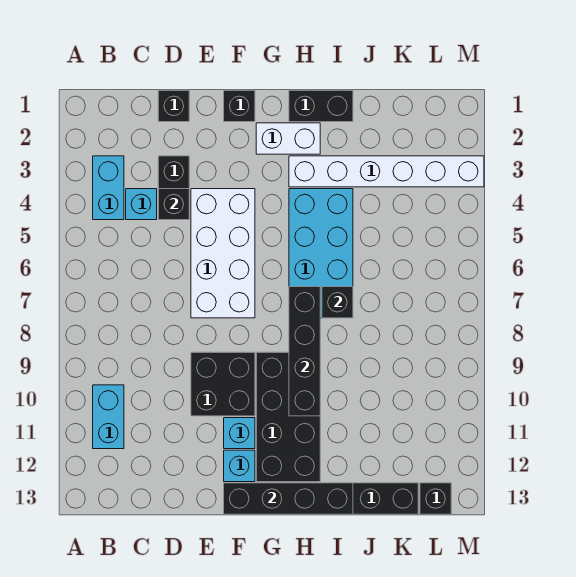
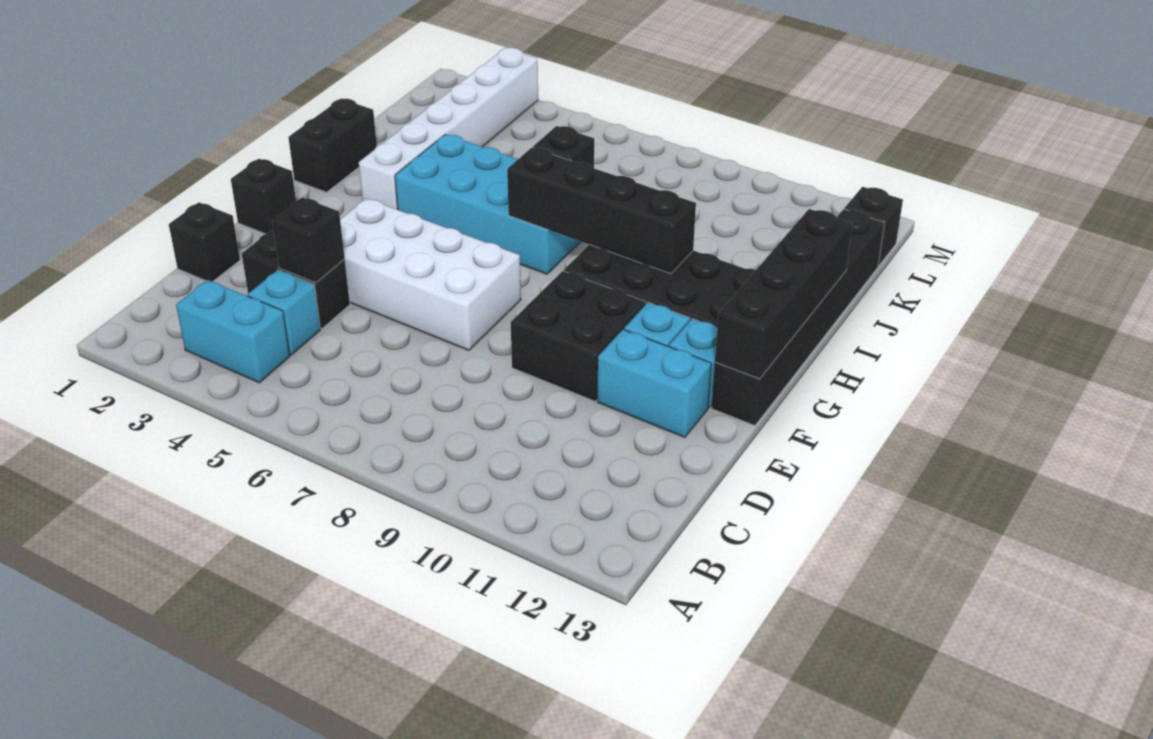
cyan 1x2 brick [93,385,124,449] -> cyan 1x2 brick moved to [597,330,711,437]
white 1x2 brick [256,123,320,154] -> none

